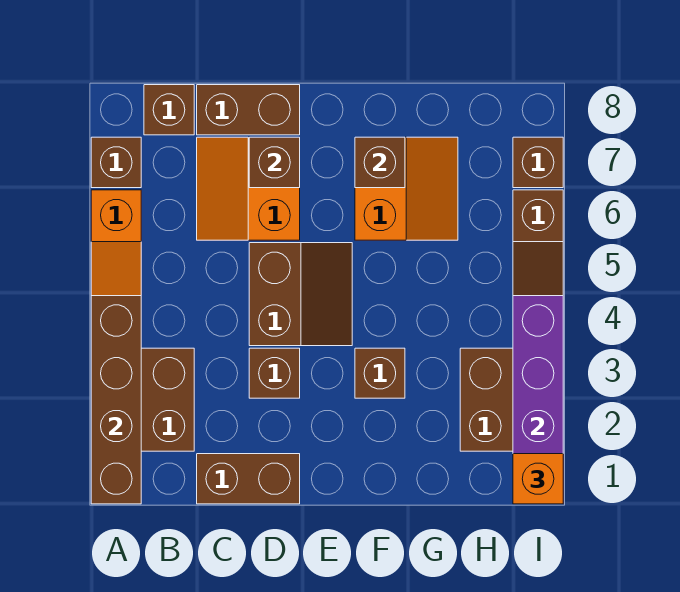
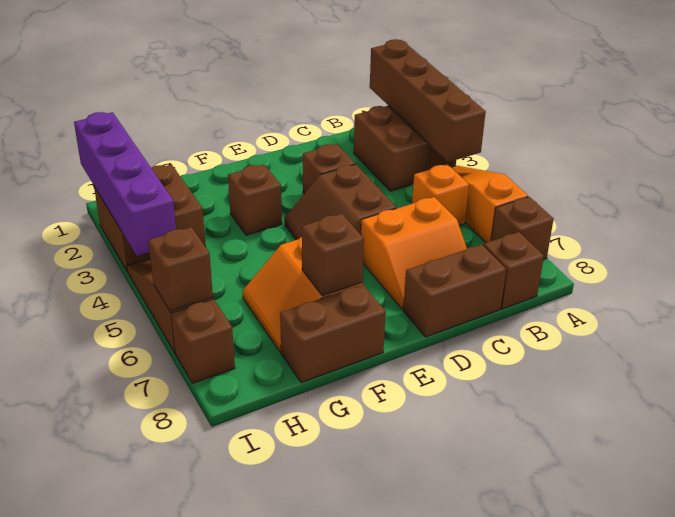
brown 1x2 brick [197,454,300,504] -> brown 1x2 brick moved to [280,284,386,383]
orange 2x2 slope [197,137,300,240] -> orange 2x2 slope turned to [361,197,467,309]
brown 1x1 brick [249,137,300,188] -> brown 1x1 brick moved to [148,227,213,311]
orange 1x1 brick [513,454,563,504] -> orange 1x1 brick moved to [412,164,469,226]

